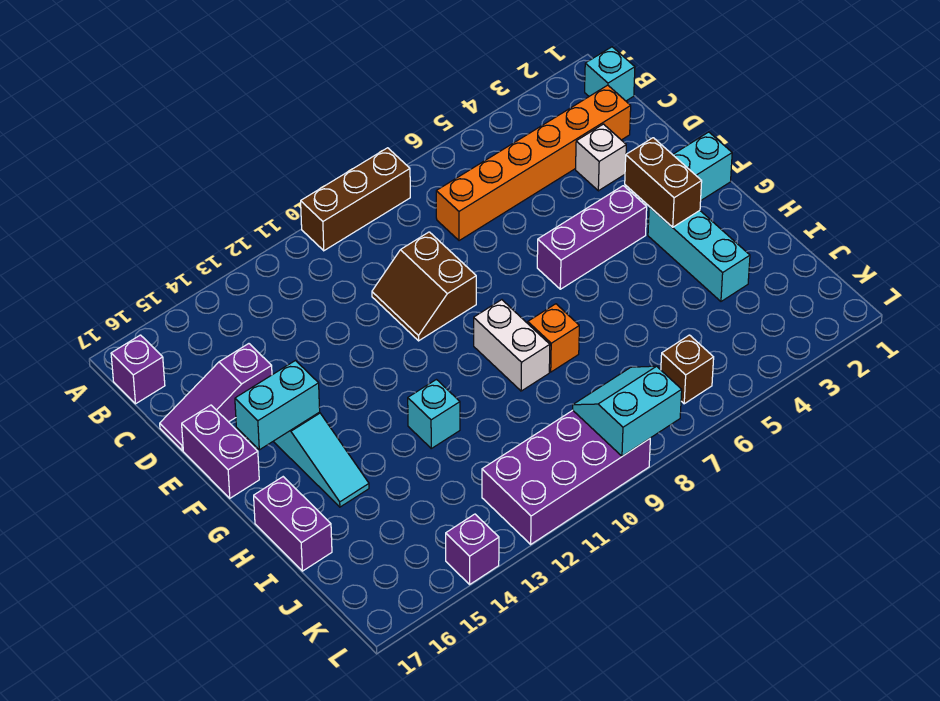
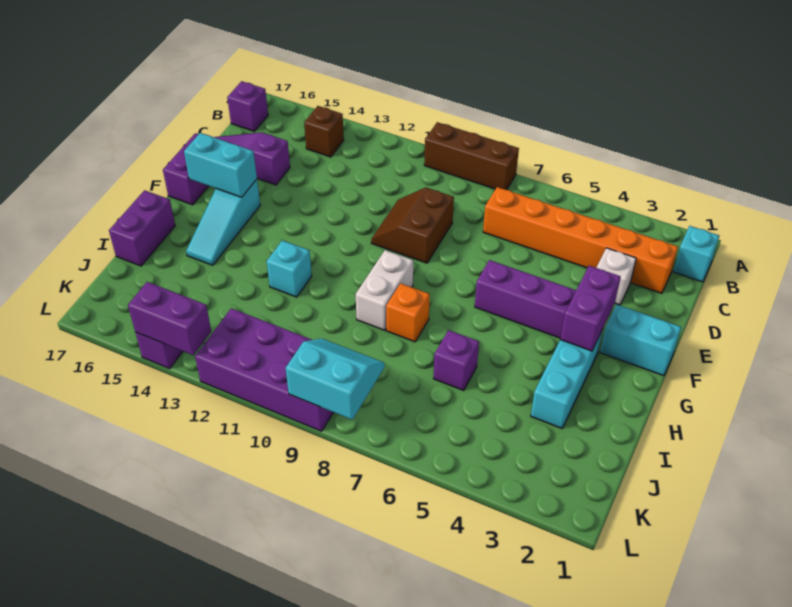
brown 1x2 brick [625,138,702,227] -> purple 1x2 brick [560,266,621,351]
none -> purple 1x1 brick [434,330,479,390]
brown 1x1 brick [661,335,714,404] -> brown 1x1 brick moved to [304,106,344,157]
none -> purple 1x2 brick [128,282,211,355]

